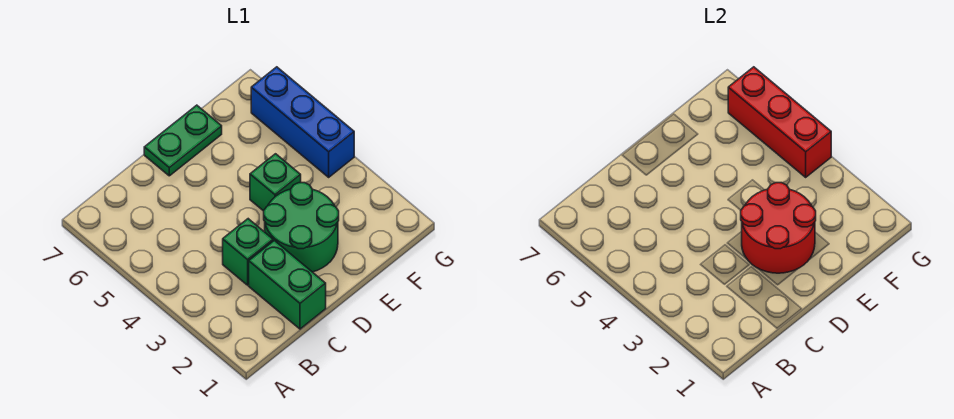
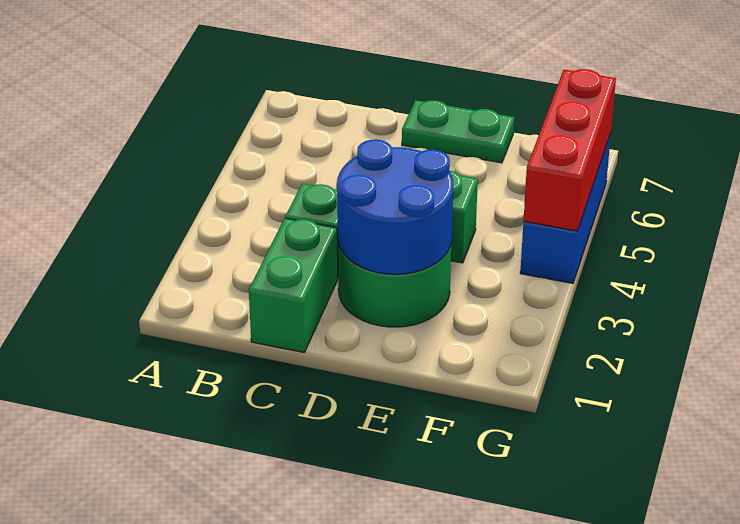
red 2x2 round brick [741,183,816,273] -> blue 2x2 round brick [337,139,453,274]

